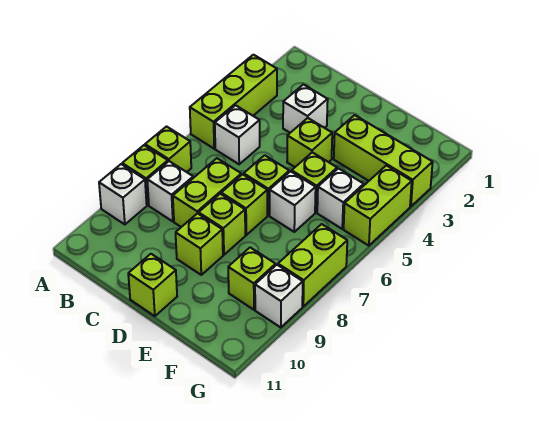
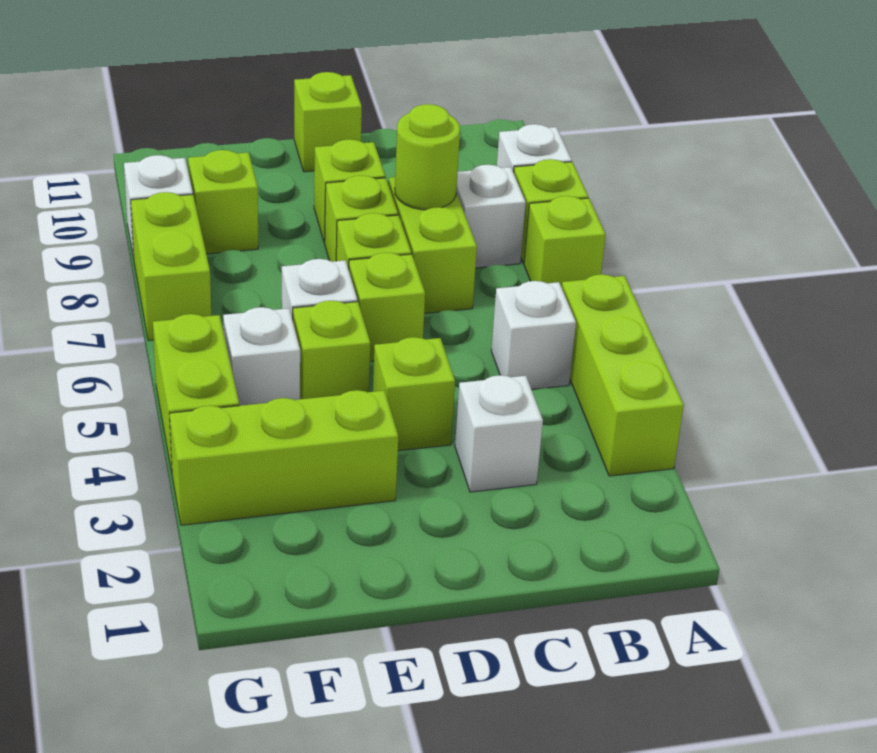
none -> lime 1x1 round brick [395,104,460,210]

